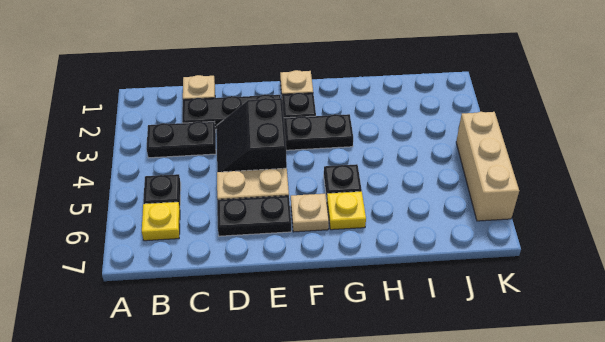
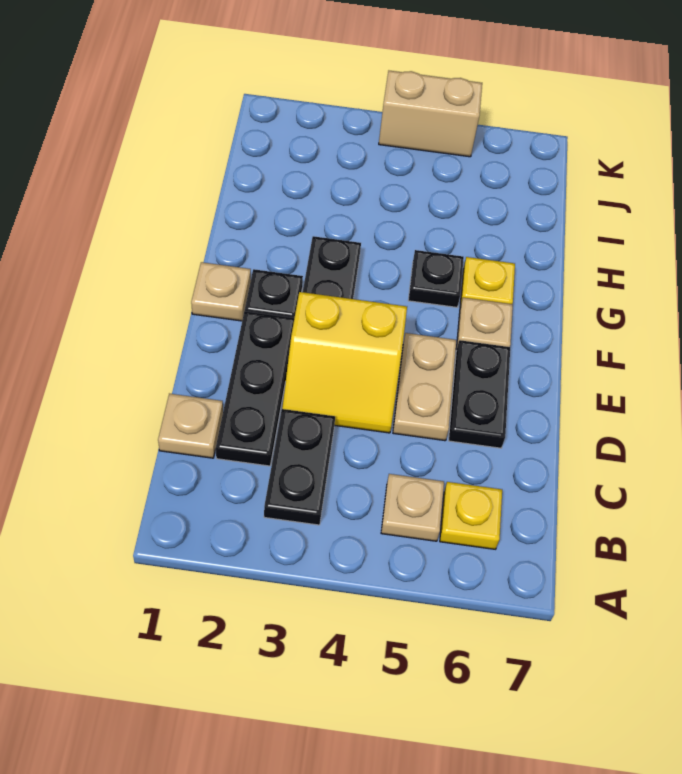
black 1x1 plate [143,174,181,207] -> tan 1x1 plate [381,474,444,541]
black 2x2 slope [217,98,287,172] -> yellow 2x2 slope [282,292,407,433]
tan 1x3 brick [456,112,519,221] -> tan 1x2 brick [379,71,482,157]

